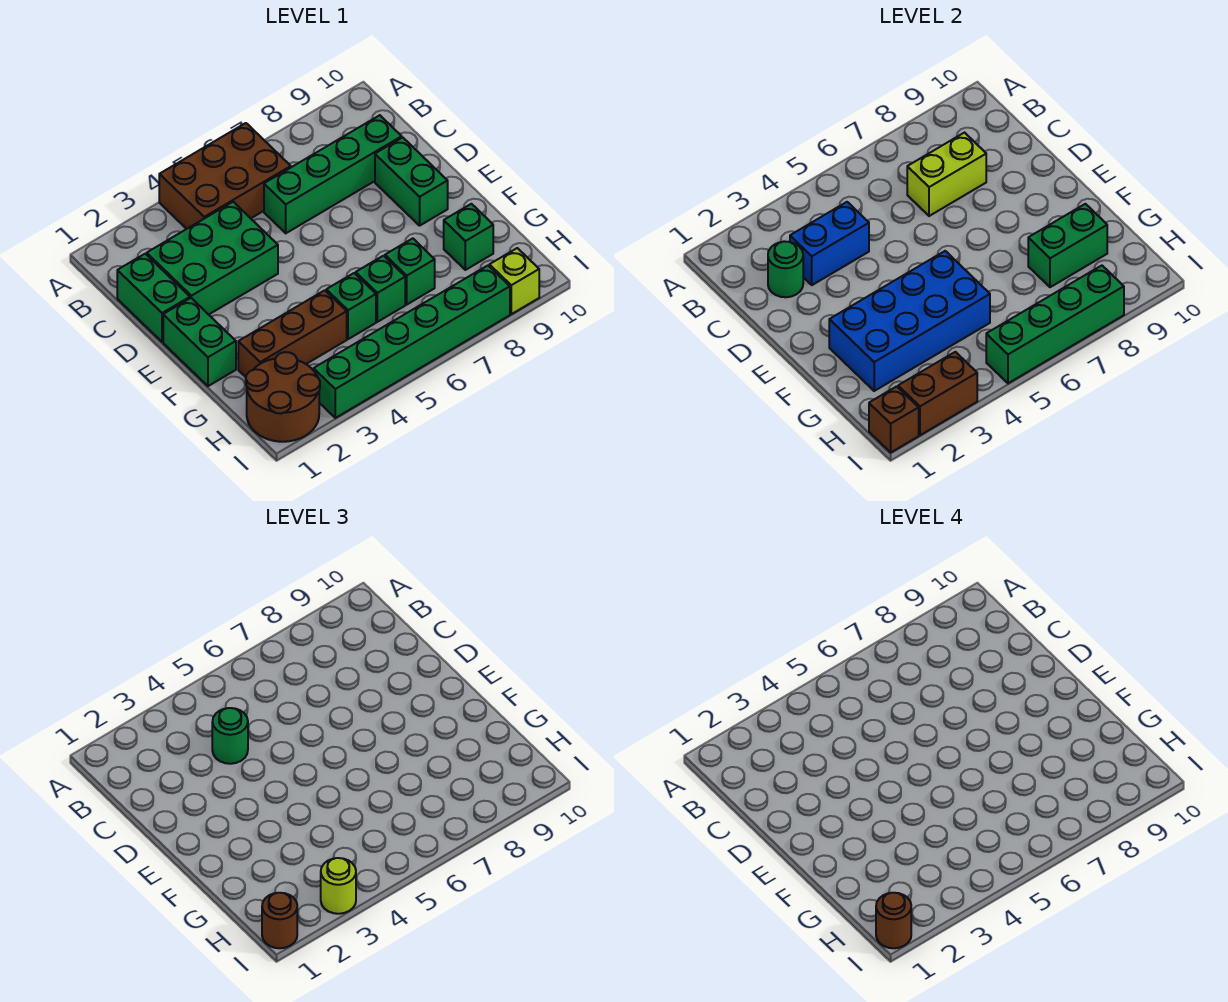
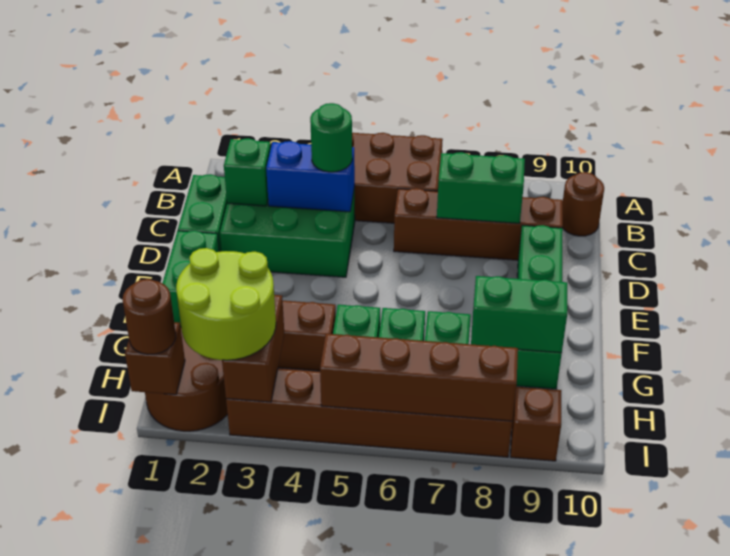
green 1x1 round brick [768,241,803,297] -> green 1x1 brick [224,138,271,206]
green 1x4 brick [264,115,402,233] -> brown 1x4 brick [394,188,563,260]
lime 1x2 brick [907,133,986,216] -> green 1x2 brick [437,152,525,223]
blue 2x4 brick [829,251,990,391] -> none
brown 1x1 round brick [876,893,911,948] -> brown 1x1 round brick moved to [562,172,604,236]
brown 1x2 brick [898,352,977,435] -> brown 1x2 brick turned to [222,295,284,402]
green 1x6 brick [314,266,510,418] -> brown 1x6 brick [226,368,512,457]
lime 1x1 round brick [321,858,356,914] -> lime 2x2 round brick [176,248,276,360]
green 1x4 brick [986,266,1124,383] -> brown 1x4 brick [320,334,518,421]
lime 1x1 brick [489,248,539,314] -> brown 1x1 brick [511,387,561,461]

